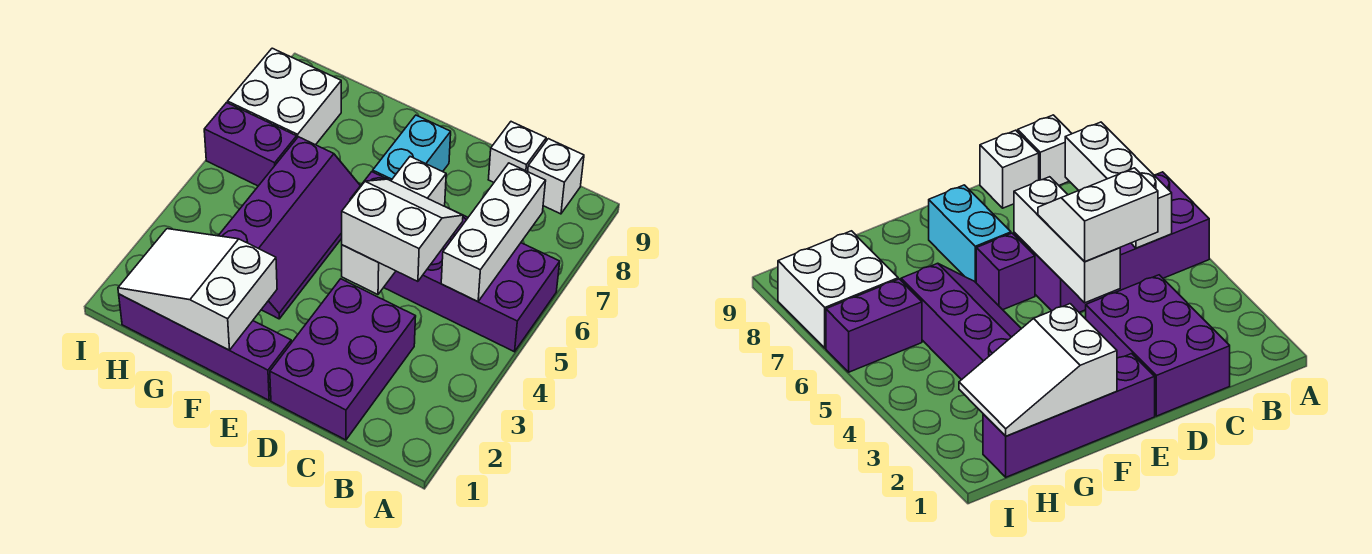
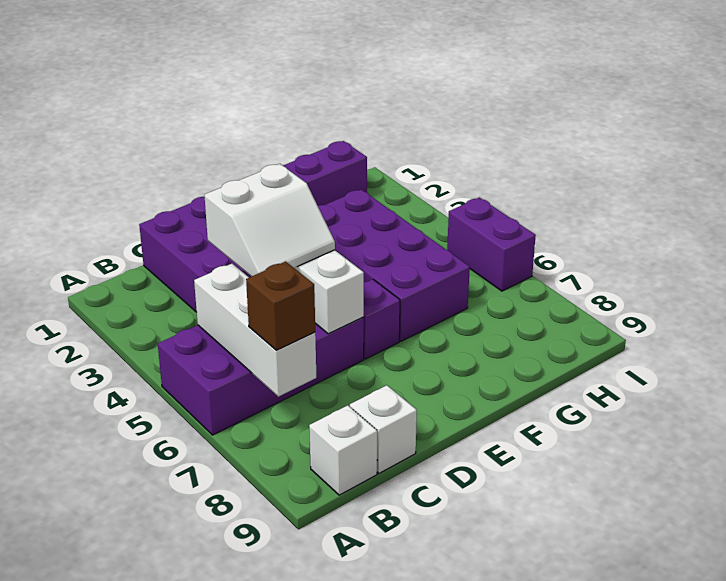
none -> brown 1x1 brick [246,261,315,350]
cyan 1x2 brick [373,115,451,181] -> none
white 2x3 slope [118,229,277,350] -> none
purple 2x4 slope [218,137,360,319] -> purple 2x4 brick [318,189,470,341]
purple 1x2 brick [204,103,297,186] -> purple 1x2 brick turned to [447,197,536,291]
white 2x2 brick [228,48,341,145] -> none

